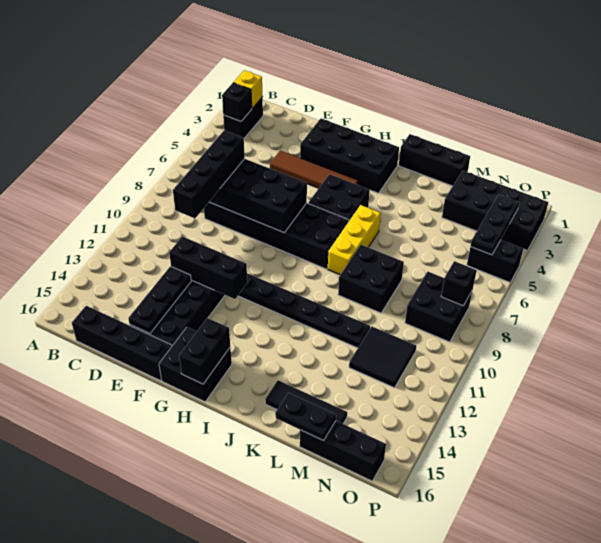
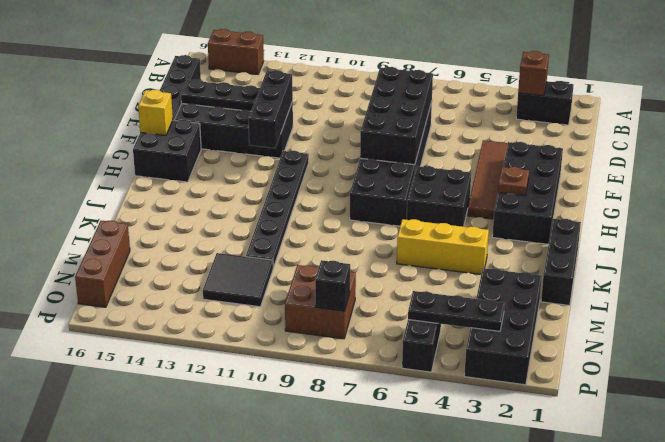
none -> brown 1x2 brick [208,29,264,74]
yellow 1x1 brick [233,70,263,108] -> yellow 1x1 brick moved to [138,90,173,135]
black 1x1 brick [222,83,252,121] -> brown 1x1 brick [518,51,549,96]
black 1x4 brick [173,130,245,218] -> none
none -> brown 1x1 plate [498,167,529,196]
black 1x2 brick [179,318,230,384] -> none
yellow 1x3 brick [328,205,381,275] -> yellow 1x3 brick moved to [397,219,489,274]
black 2x2 brick [338,245,404,313] -> none
black 1x3 tile [265,380,347,424] -> none
black 1x2 plate [275,393,336,441] -> none
black 1x3 brick [300,421,386,481] -> brown 1x3 brick [75,221,130,307]
black 2x2 brick [405,272,472,342] -> brown 2x2 brick [285,265,356,339]

